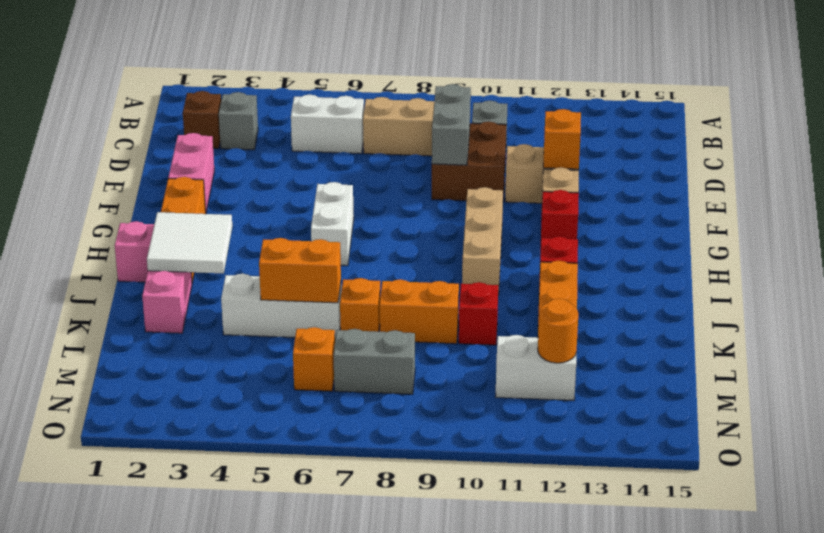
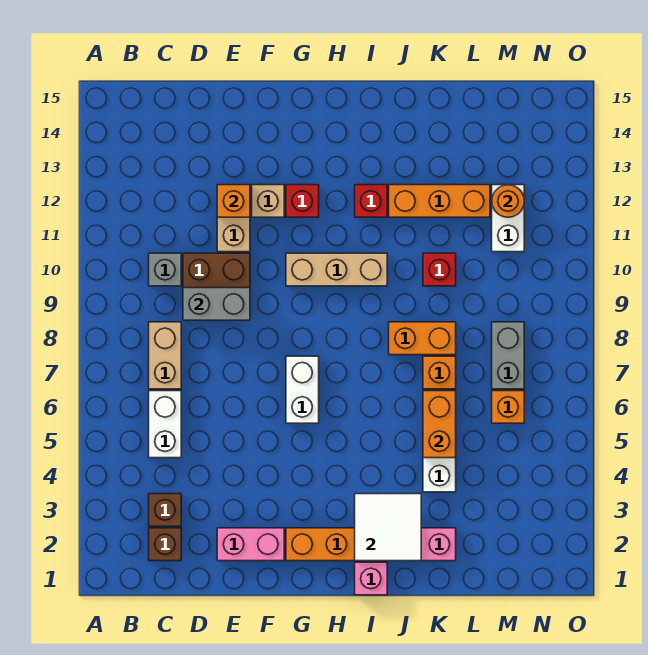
grey 1x1 brick [219,92,258,150] -> brown 1x1 brick [149,494,181,526]
white 1x2 brick [311,182,354,266] -> white 1x2 brick turned to [286,356,319,423]
orange 1x2 brick [380,279,459,344] -> orange 1x2 brick turned to [389,322,456,355]

